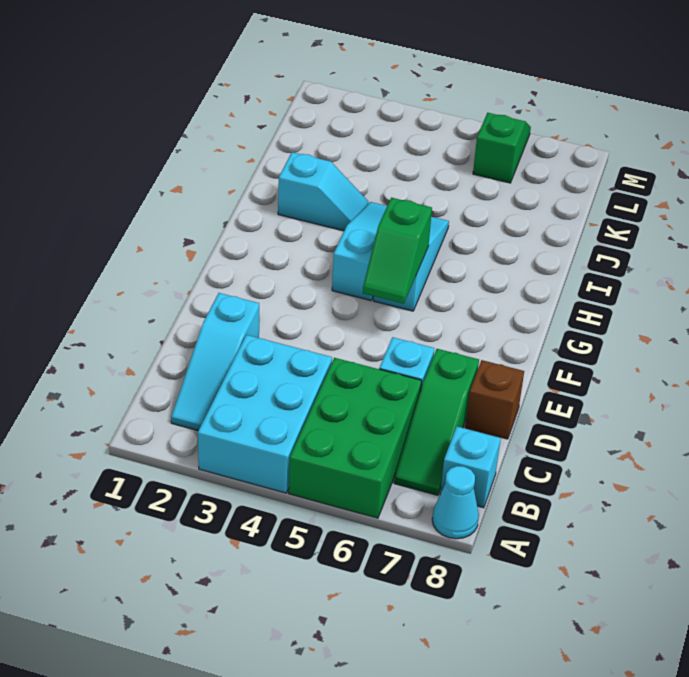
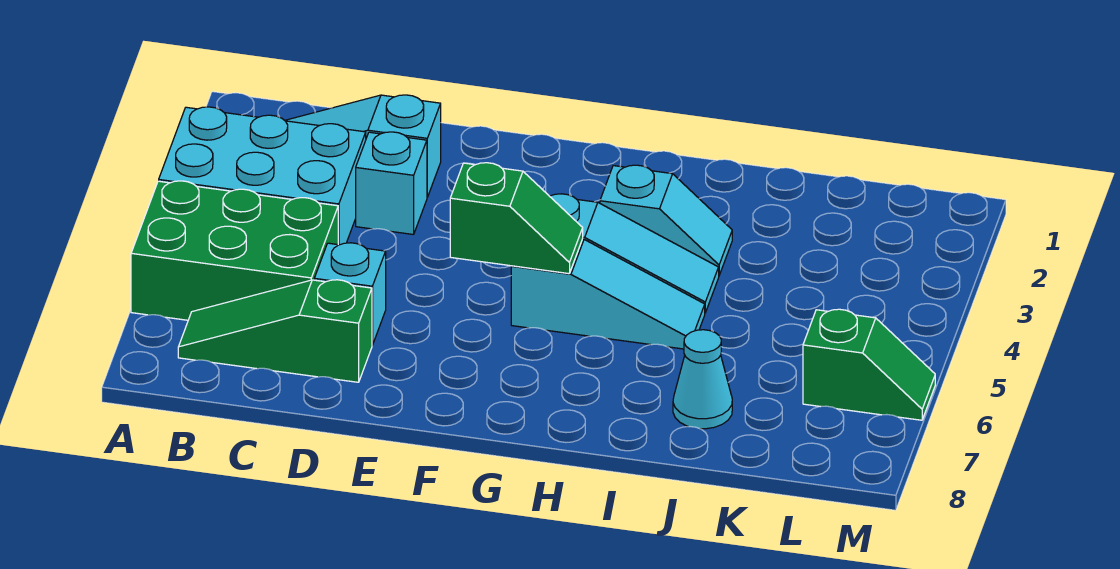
cyan 1x1 cone [432,466,479,539] -> cyan 1x1 cone moved to [673,330,732,429]
cyan 1x1 brick [440,427,501,508] -> cyan 1x1 brick moved to [356,132,427,235]
brown 1x1 brick [465,360,524,439] -> none
green 1x2 slope [363,198,432,304] -> green 1x2 slope turned to [450,163,583,274]
cyan 1x2 slope [278,152,368,231] -> cyan 1x2 slope turned to [600,165,732,275]

